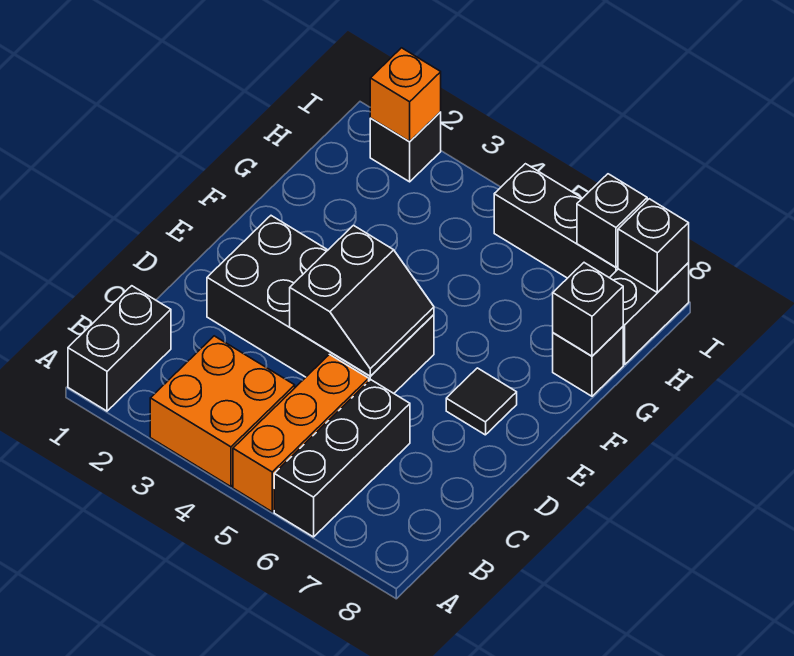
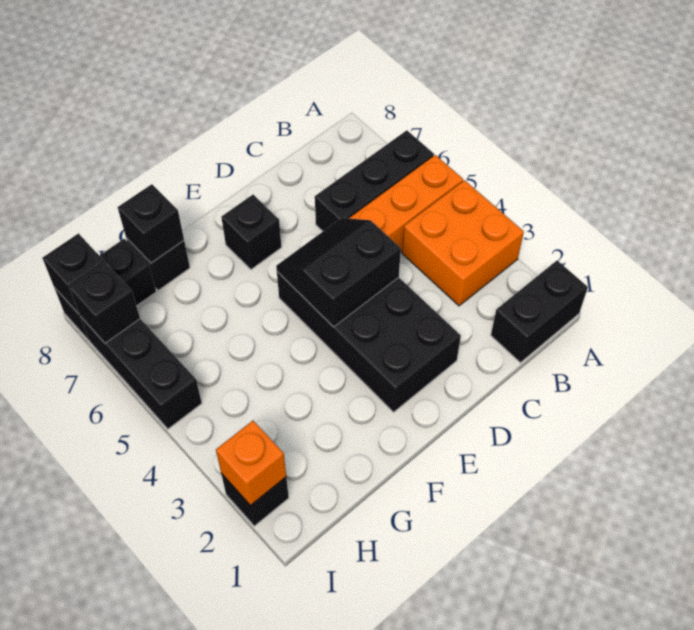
black 1x1 tile [446,368,517,435] -> black 1x1 brick [221,195,281,269]

